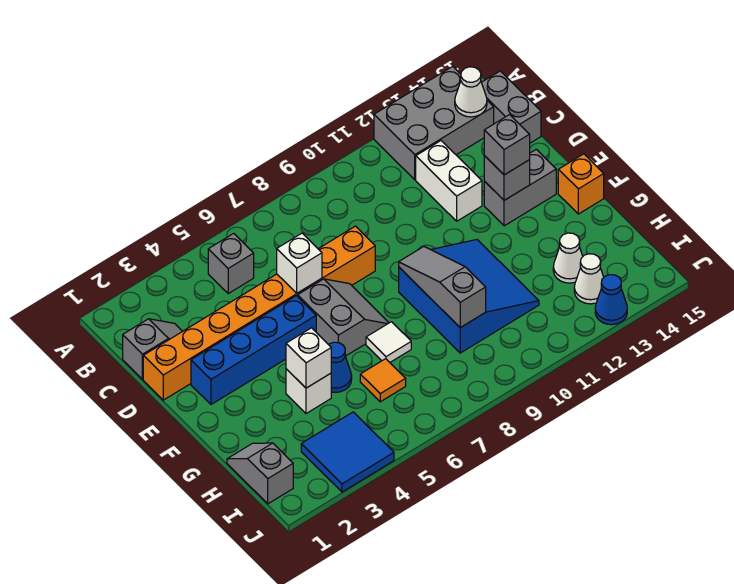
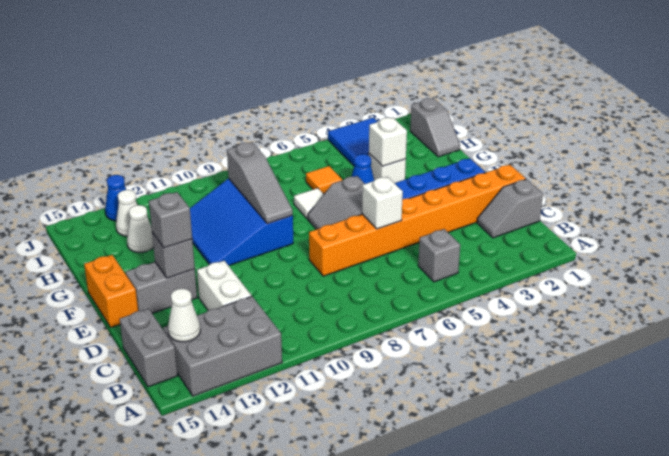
orange 1x1 brick [558,154,604,214] -> orange 1x2 brick [84,255,138,328]

